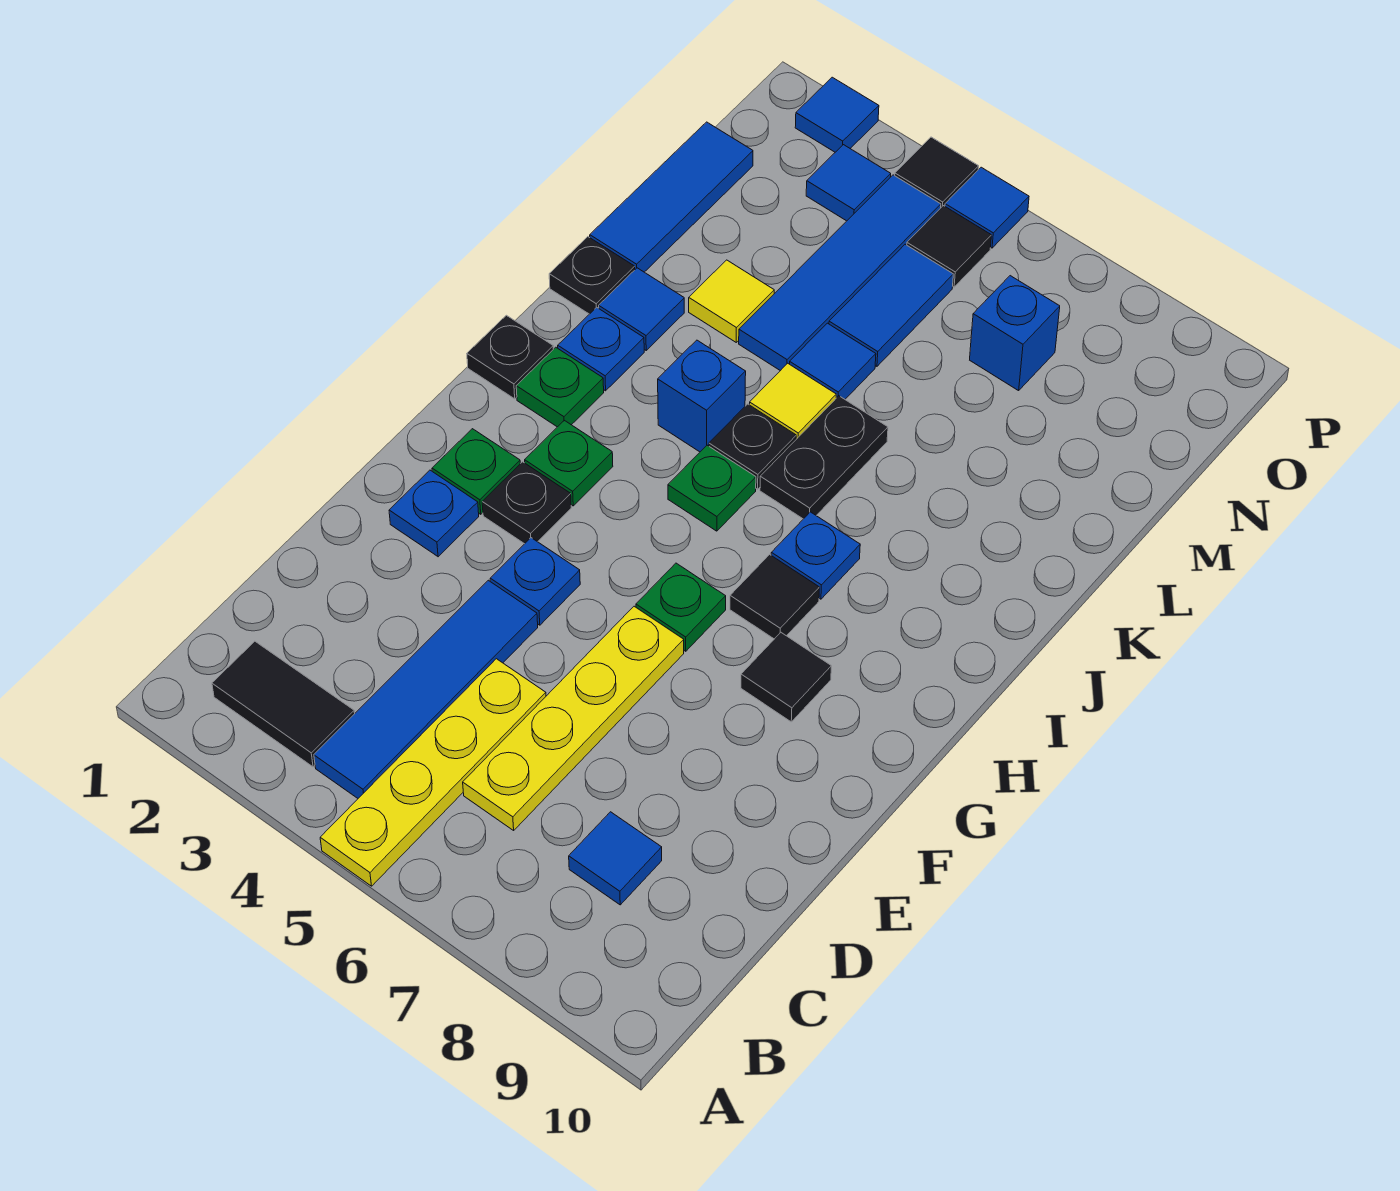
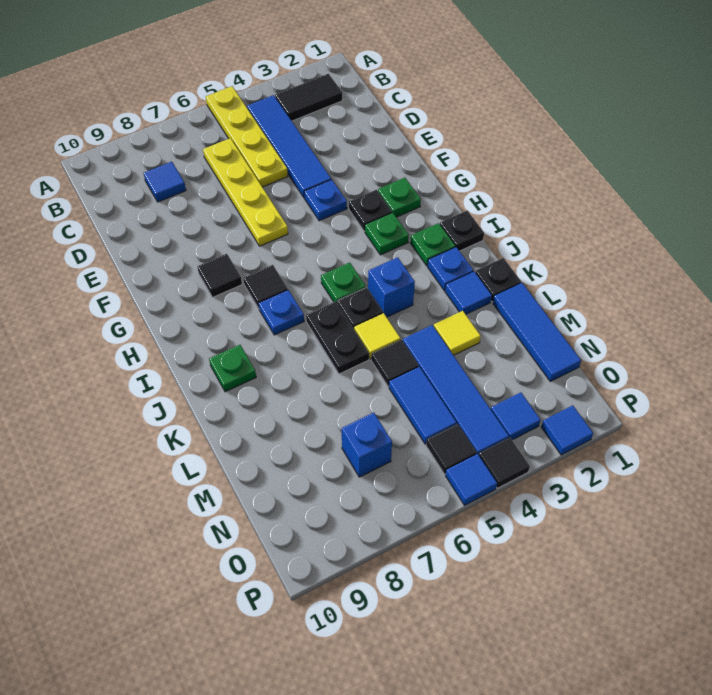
blue 1x1 plate [389,470,479,557] -> none
green 1x1 plate [636,563,726,651] -> green 1x1 plate moved to [209,345,256,392]
blue 1x1 tile [790,323,876,399] -> black 1x1 tile [371,340,419,387]

